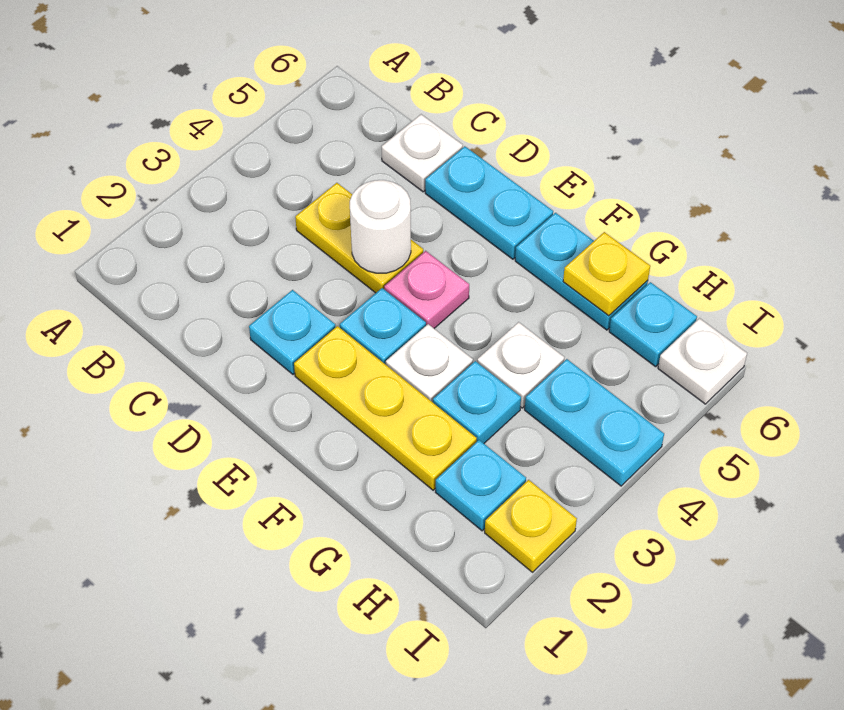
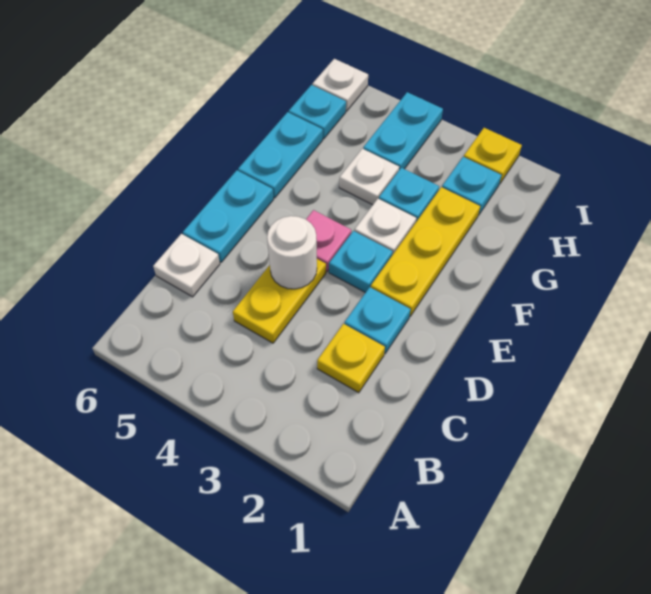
yellow 1x1 plate [563,232,650,316] -> yellow 1x1 plate moved to [317,324,385,393]

